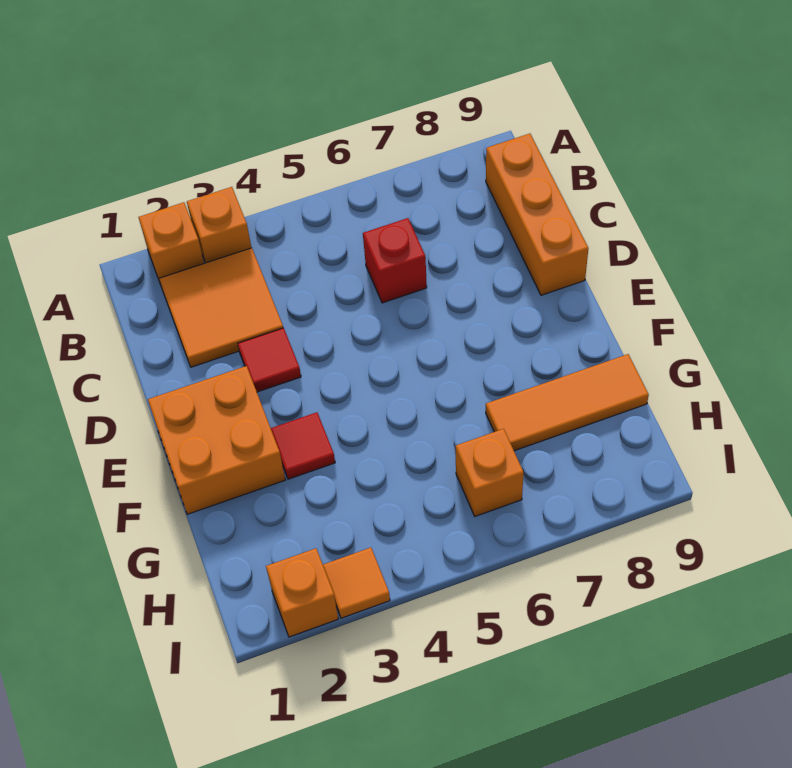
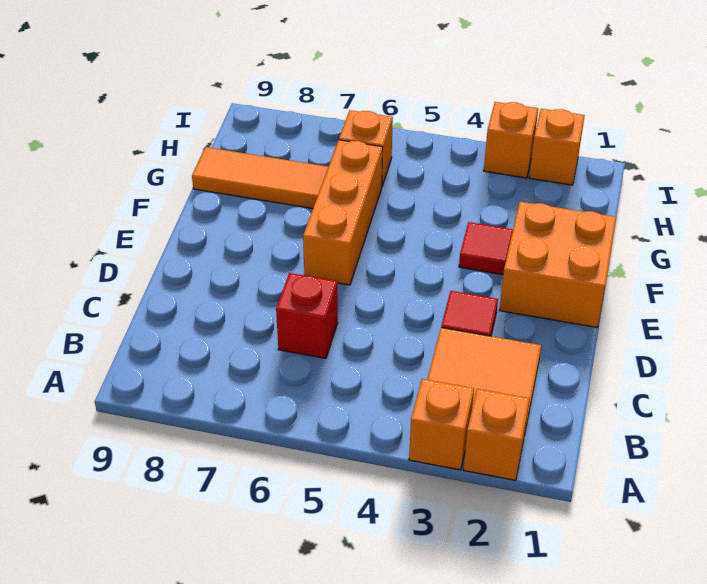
orange 1x3 brick [486,134,588,295] -> orange 1x3 brick moved to [303,140,383,285]
orange 1x1 tile [323,548,390,618] -> orange 1x1 brick [484,102,538,178]

